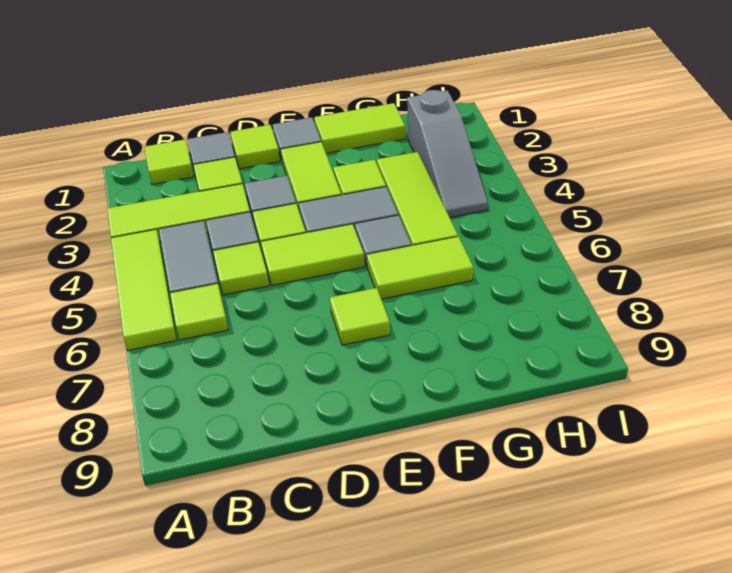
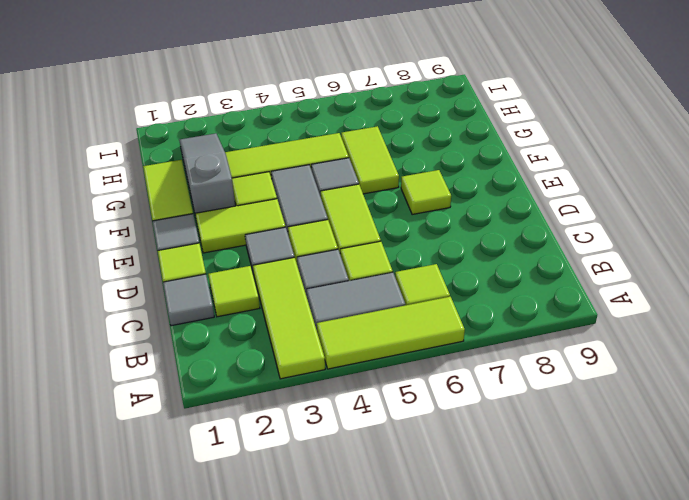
lime 1x1 tile [144,140,193,185] -> none
grey 1x3 slope [407,90,488,218] -> grey 1x3 slope turned to [179,133,235,217]

